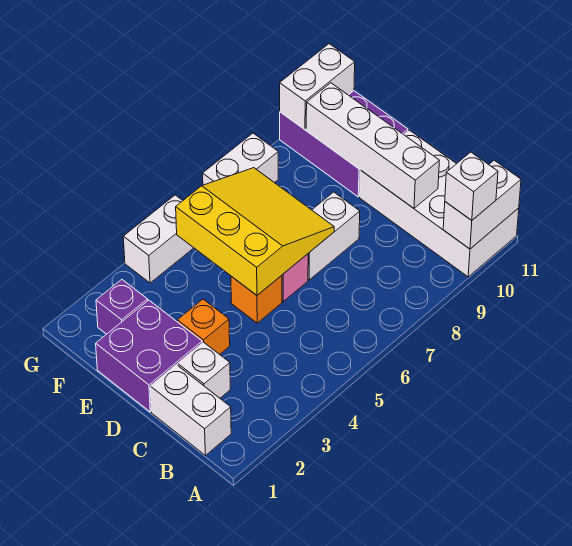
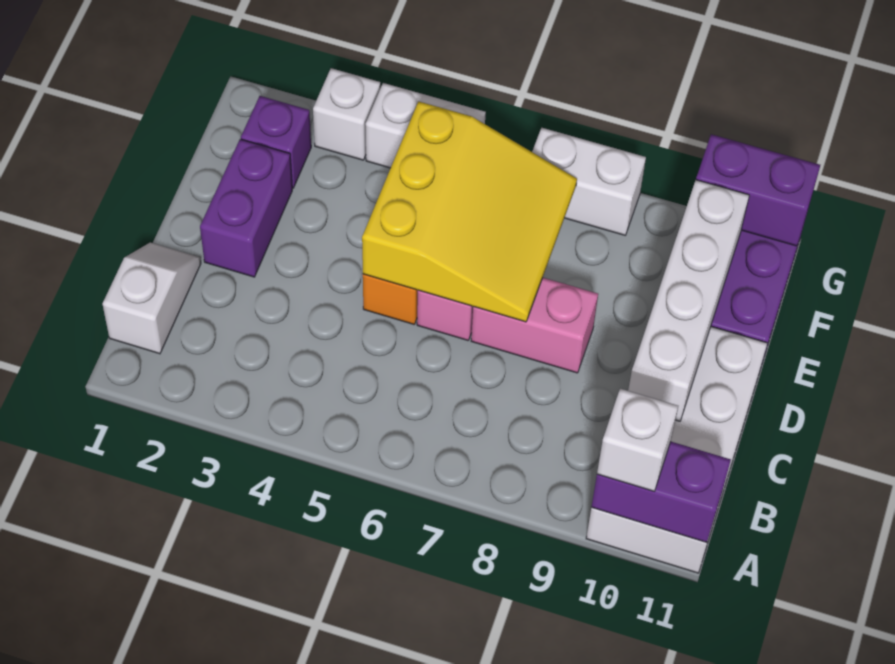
white 1x2 brick [443,160,521,249] -> purple 1x2 brick [591,442,731,543]
white 1x2 brick [150,365,231,455] -> white 1x2 slope [103,243,201,354]
white 1x1 brick [178,342,230,398] -> white 1x1 brick moved to [313,68,380,160]
purple 2x2 brick [96,300,202,412] -> purple 1x2 brick [200,139,292,277]
orange 1x1 brick [177,299,230,354] -> none
white 1x2 brick [308,192,360,280] -> pink 1x2 brick [471,278,598,373]
white 1x2 brick [280,44,355,129] -> purple 1x2 brick [696,134,820,246]

